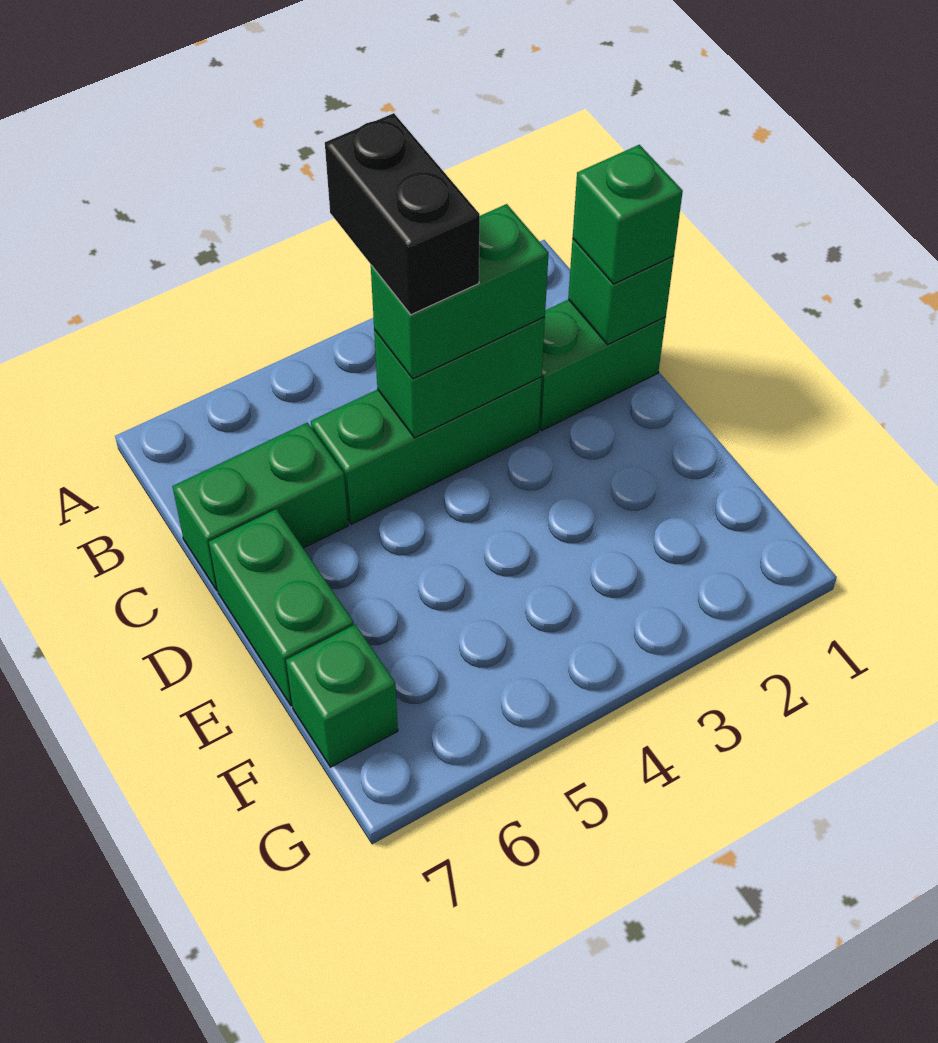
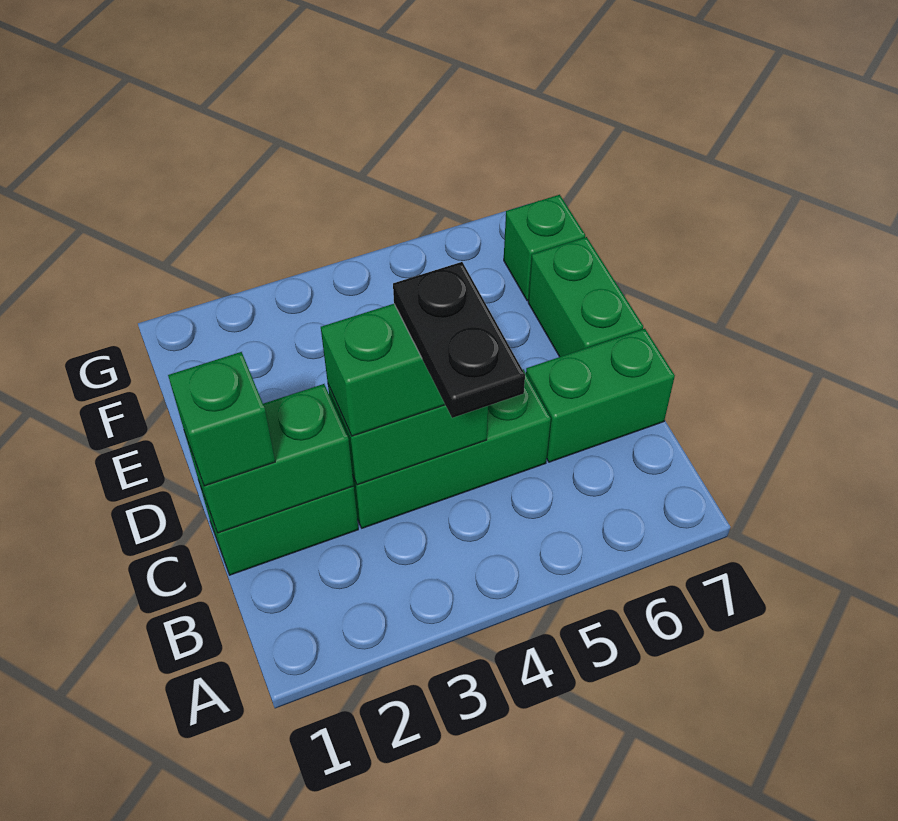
black 1x2 brick [325,113,480,315] -> black 1x2 plate [393,262,525,418]
green 1x1 brick [568,239,674,345] -> green 1x2 brick [185,384,354,533]

